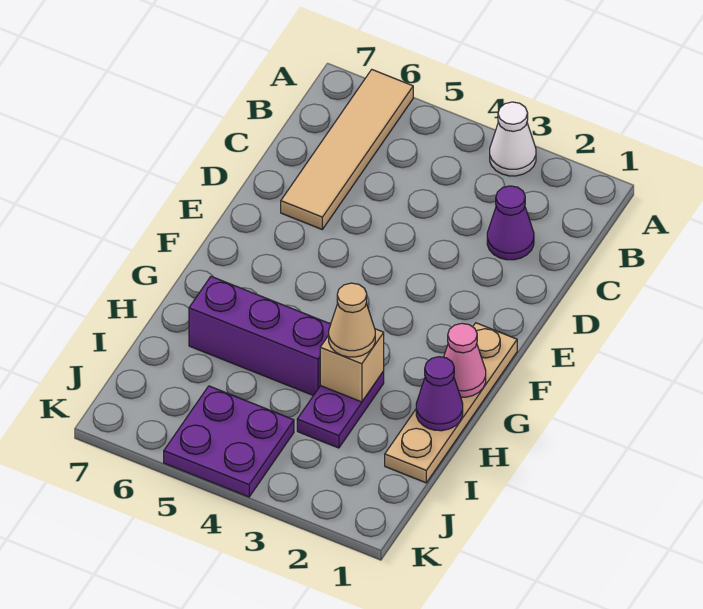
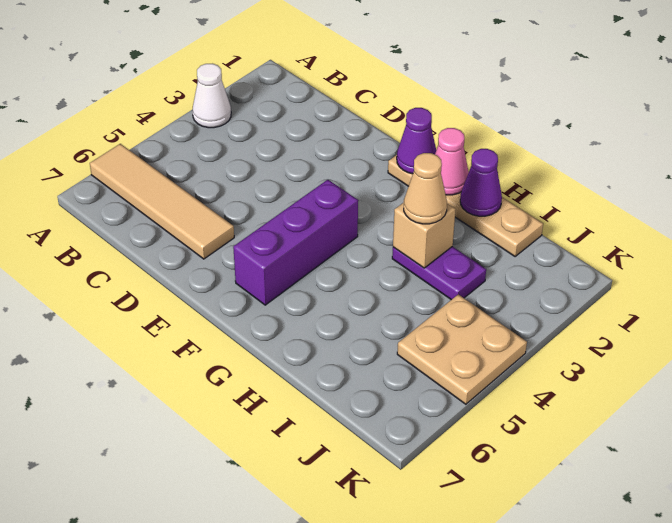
purple 1x1 cone [487,186,534,260] -> purple 1x1 cone moved to [397,108,436,174]
purple 1x3 brick [189,276,331,396] -> purple 1x3 brick moved to [233,180,358,305]
purple 2x2 plate [164,386,294,497] -> tan 2x2 plate [397,294,527,404]

